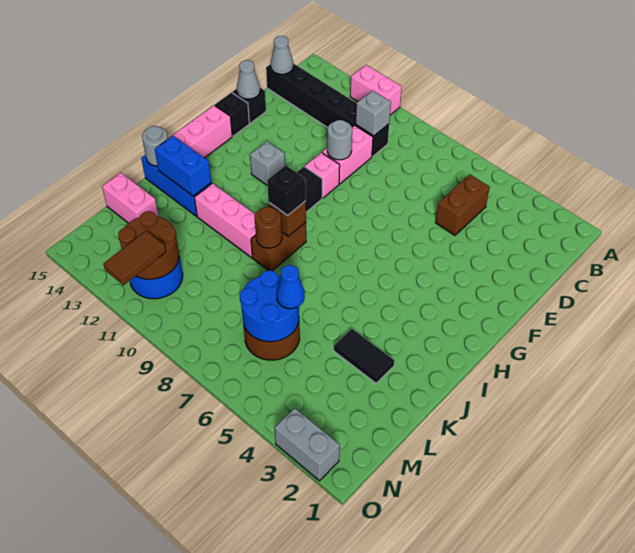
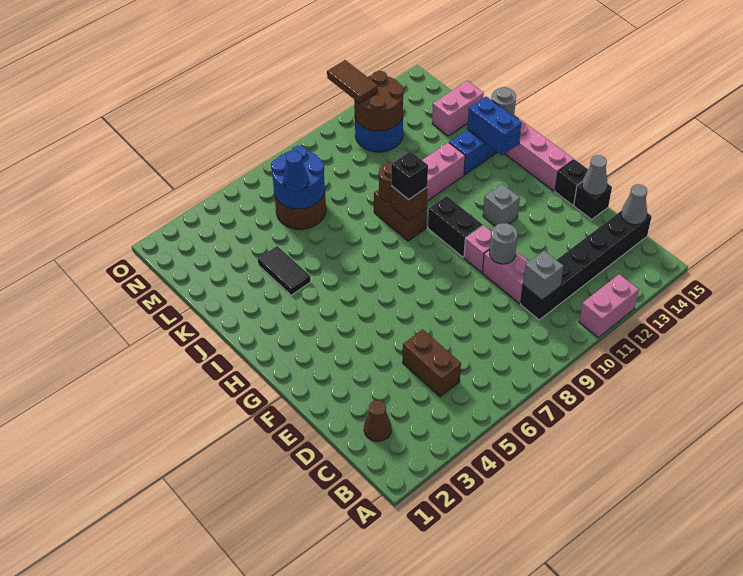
none -> brown 1x1 cone [364,400,391,441]
blue 1x2 brick [155,136,211,196] -> blue 1x2 brick turned to [467,97,521,155]
black 1x2 tile [334,329,394,383] -> black 1x2 tile turned to [258,246,311,295]
grey 1x2 brick [275,408,340,481] -> none

